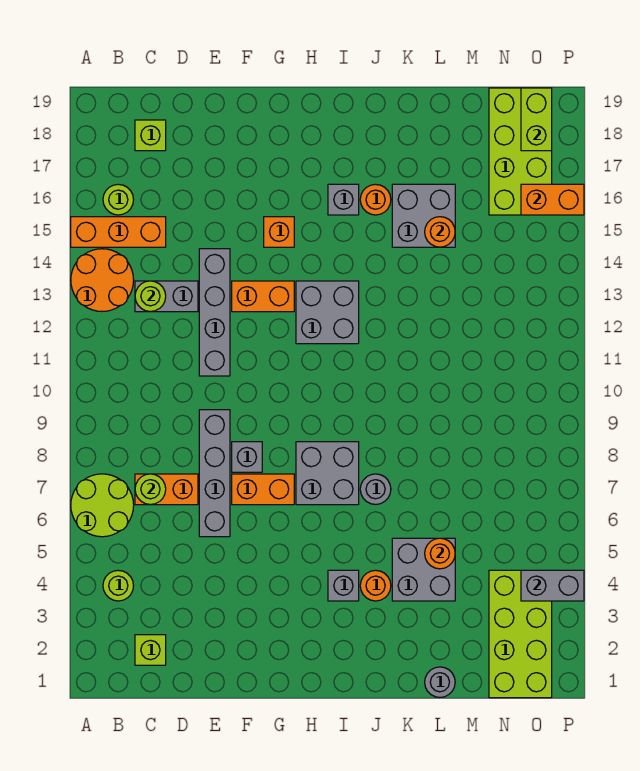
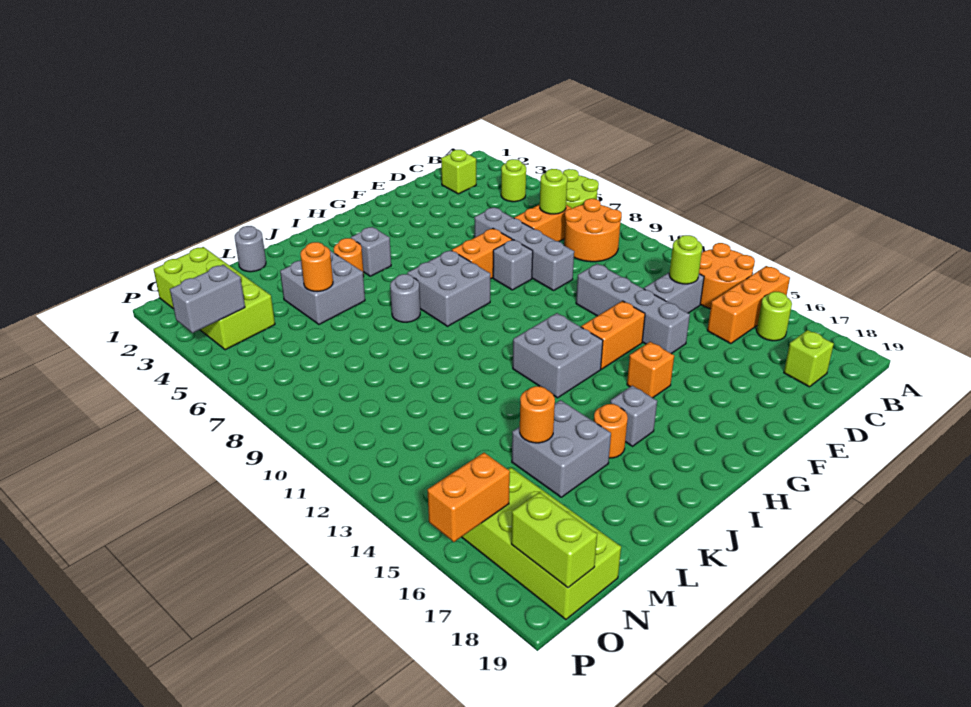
none -> orange 2x2 round brick [564,199,622,262]

